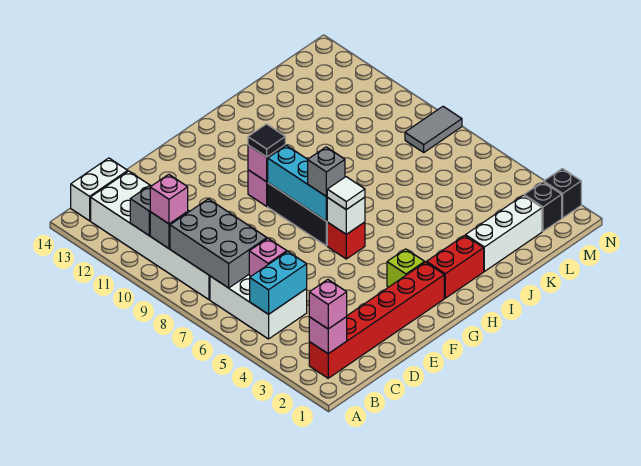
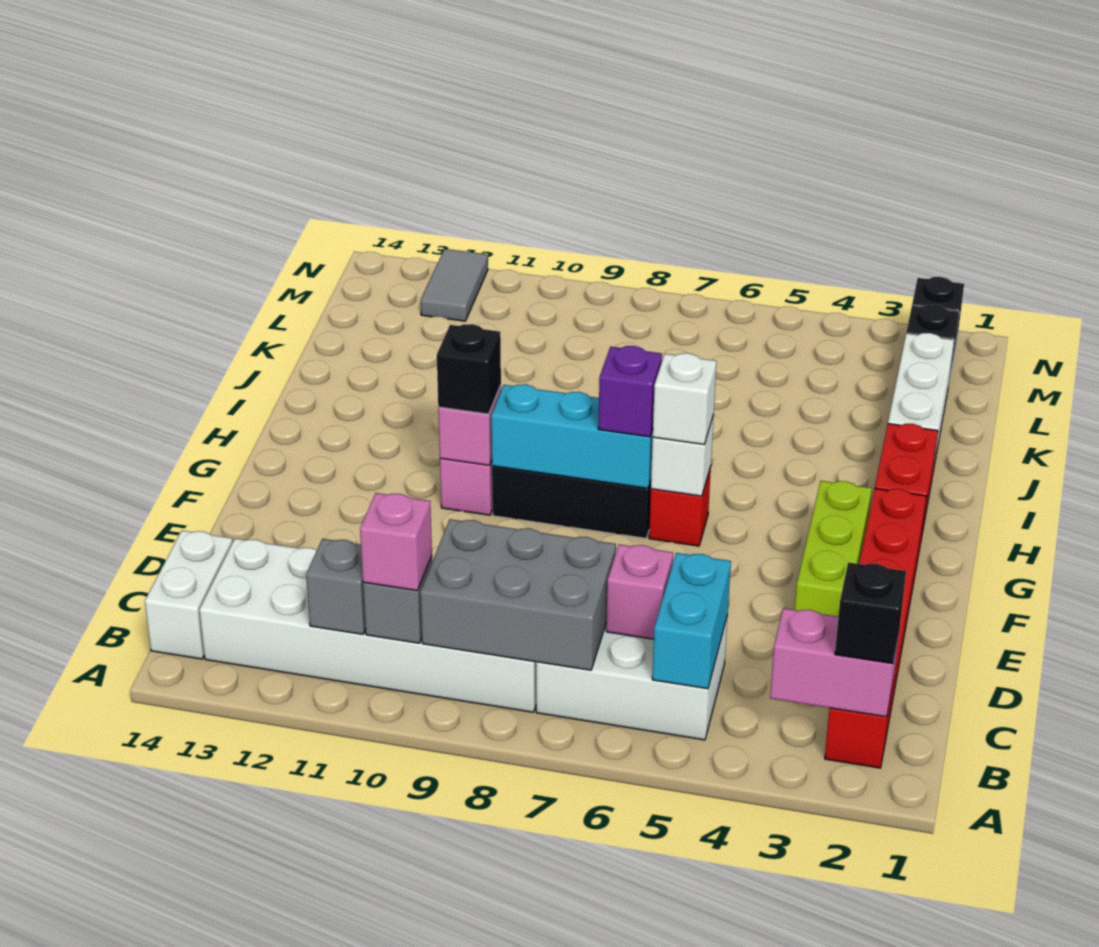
pink 1x1 brick [309,317,347,354] -> pink 1x2 brick [770,608,899,717]
pink 1x1 brick [309,280,347,329] -> black 1x1 brick [835,563,906,664]
lime 1x1 brick [387,249,425,287] -> lime 1x3 brick [795,481,872,617]
white 1x1 tile [327,177,365,210] -> white 1x1 brick [653,353,716,445]
grey 1x1 brick [308,147,345,197] -> purple 1x1 brick [598,346,662,437]
black 1x1 tile [248,124,285,157] -> black 1x1 brick [437,324,501,414]
grey 1x2 tile [405,107,462,152] -> grey 1x2 tile moved to [421,249,488,321]

